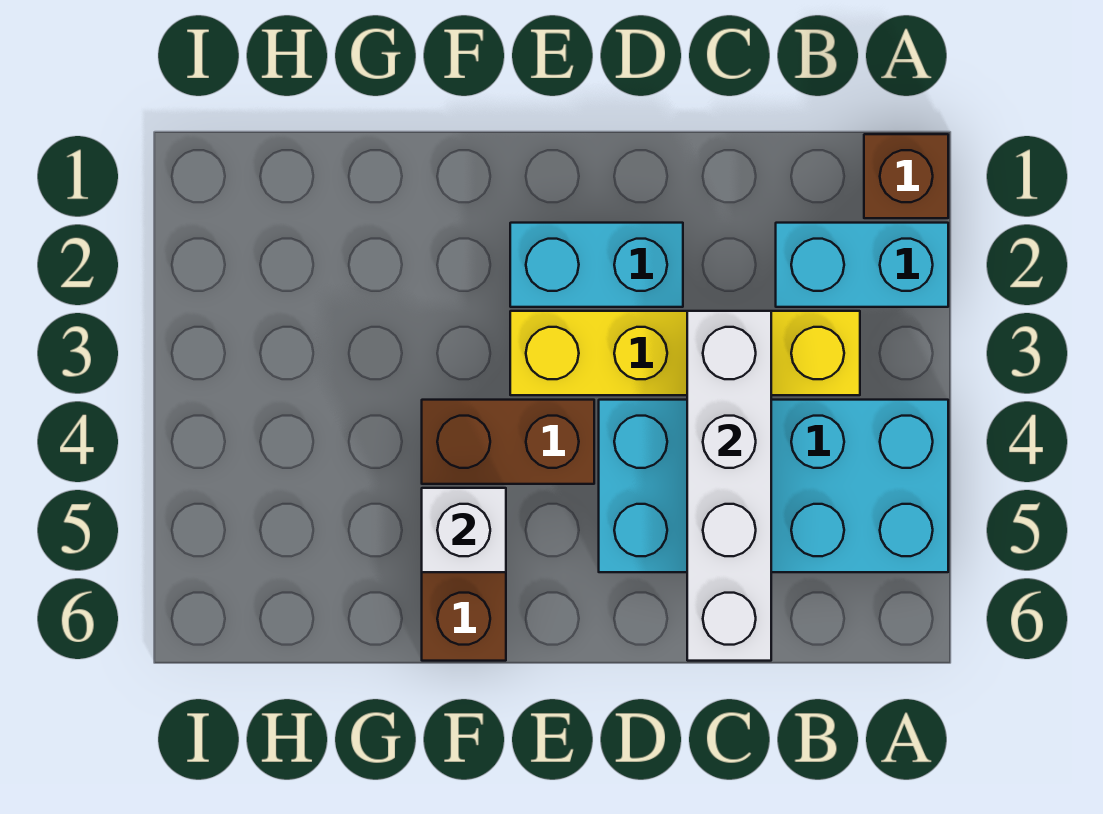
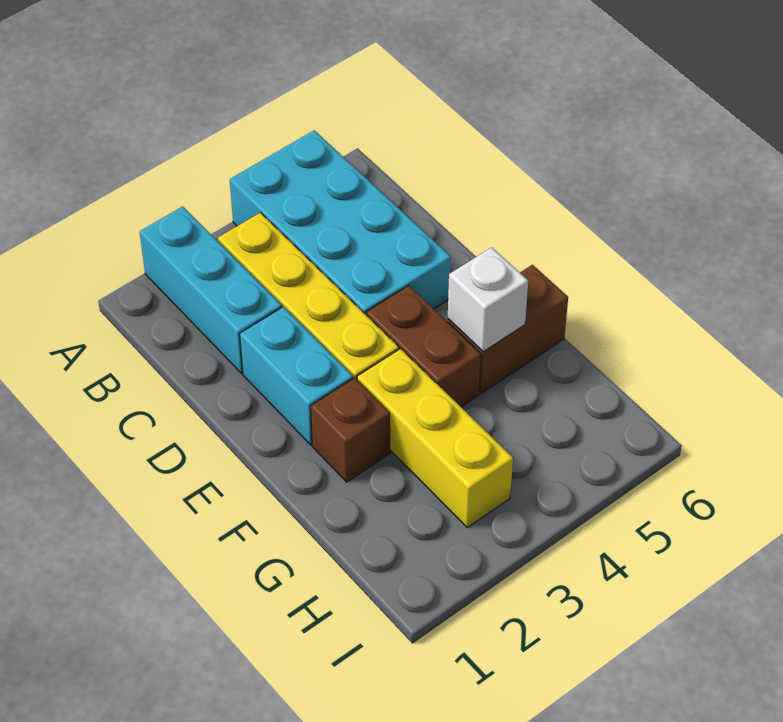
brown 1x1 brick [864,134,948,218] -> brown 1x1 brick moved to [311,378,390,482]
cyan 1x2 brick [776,223,948,307] -> cyan 1x3 brick [140,206,282,373]
white 1x4 brick [687,311,771,661] -> none
none -> yellow 1x3 brick [357,349,513,527]

